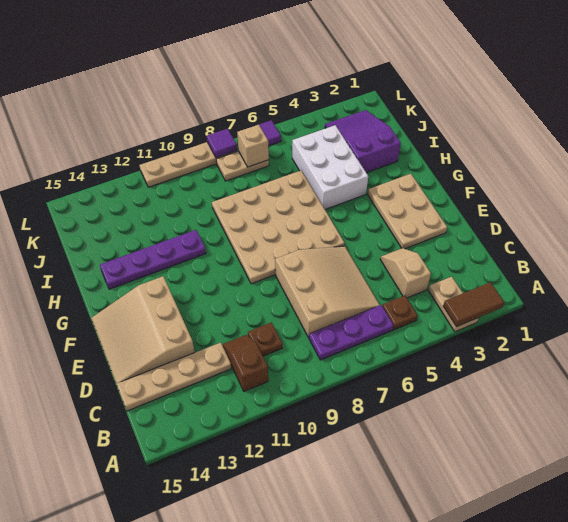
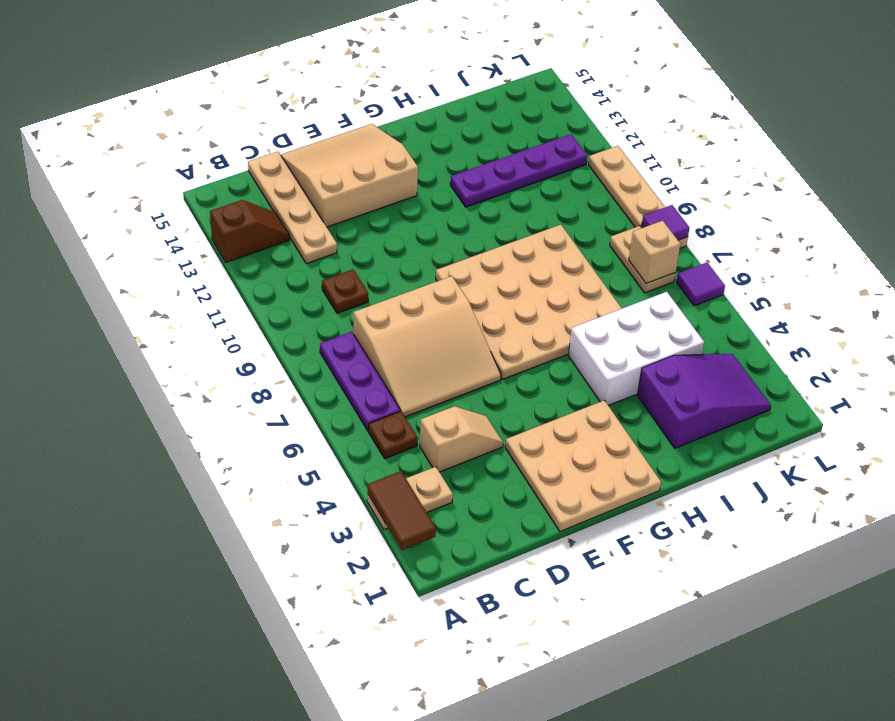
brown 1x2 slope [223,335,268,391] -> brown 1x2 slope moved to [210,200,290,262]
tan 2x3 plate [368,174,447,249] -> tan 3x3 plate [505,400,661,531]
purple 1x4 plate [100,230,206,289] -> purple 1x4 plate turned to [450,134,587,207]

